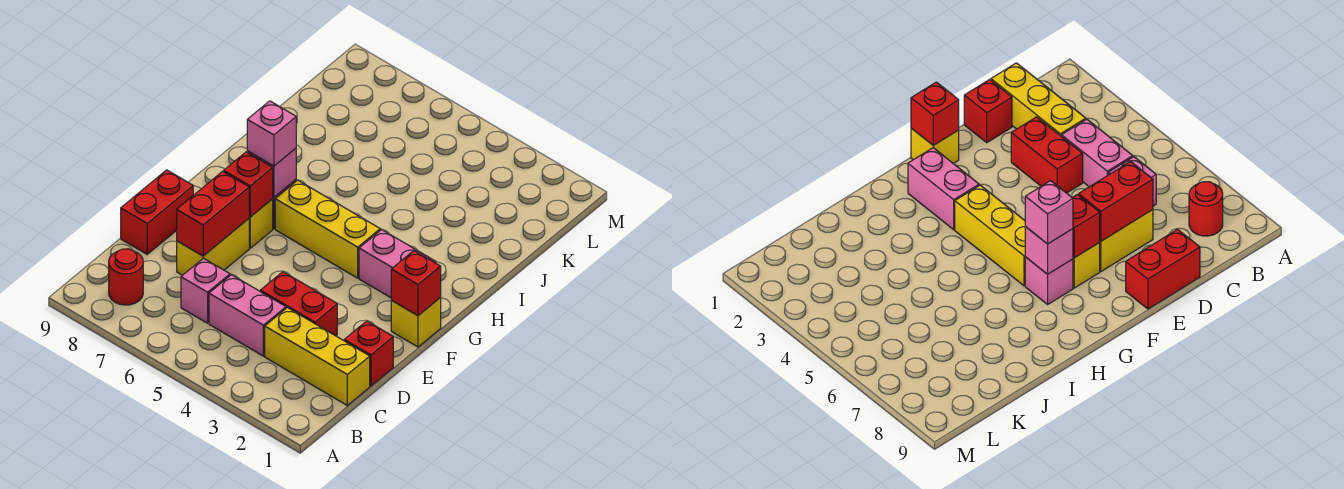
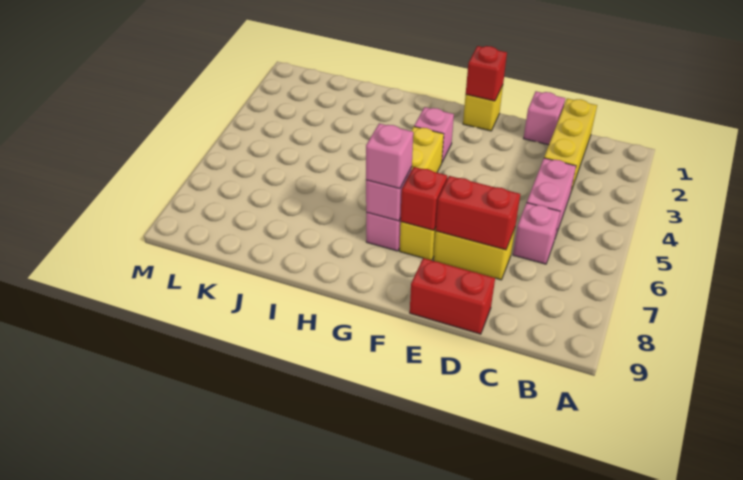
red 1x1 round brick [109,249,143,305] -> none
red 1x1 brick [344,321,393,386] -> pink 1x1 brick [524,91,565,145]
red 1x2 brick [260,272,337,336] -> none
pink 1x2 brick [359,230,436,298] -> pink 1x1 brick [414,107,454,162]

